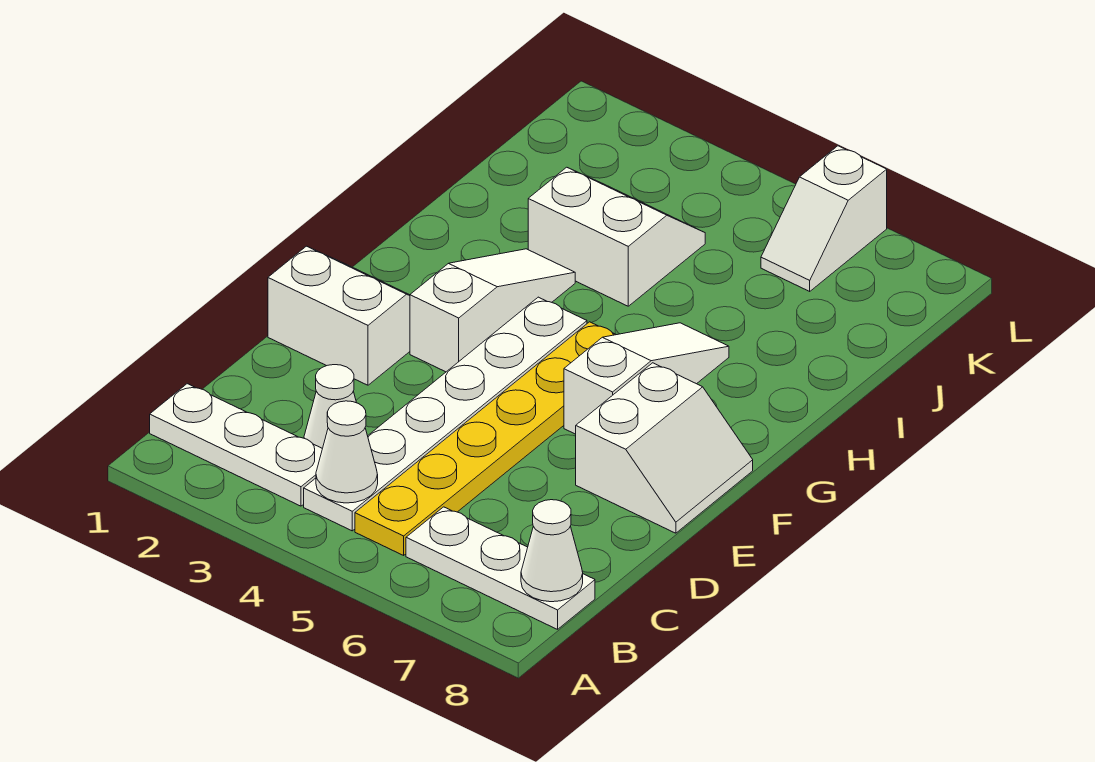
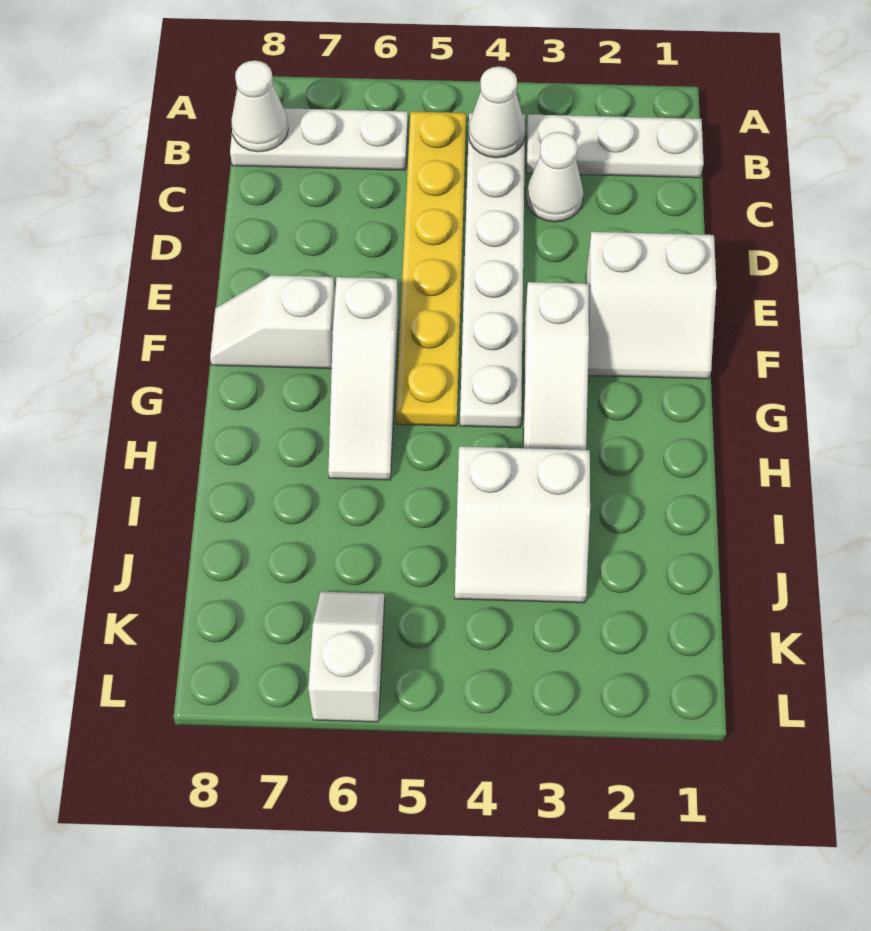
white 2x2 slope [576,363,753,533] -> white 1x2 slope [210,275,335,369]

